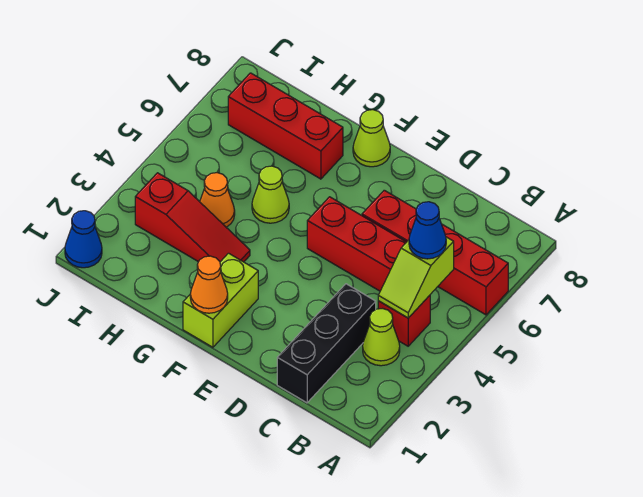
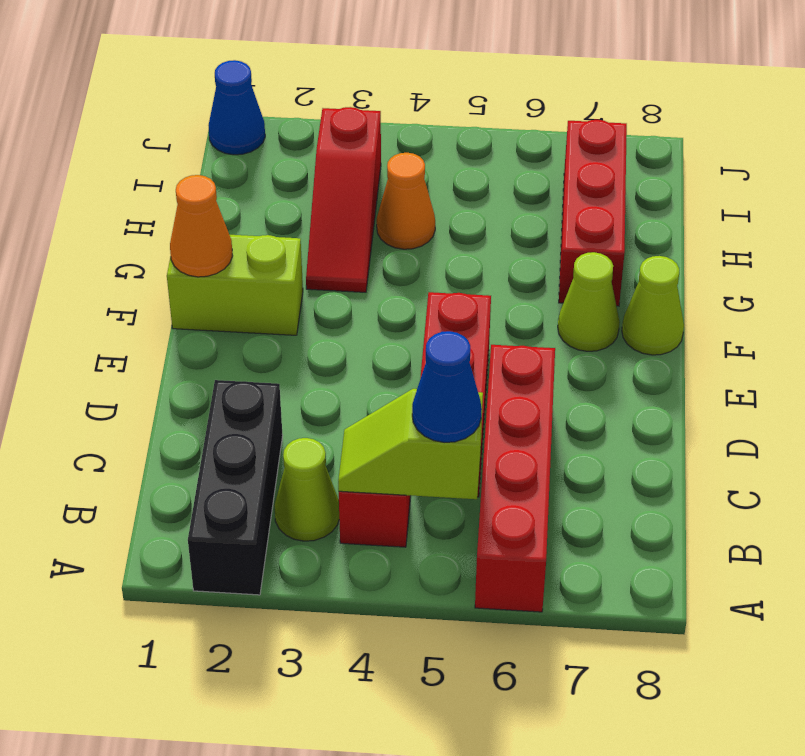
black 1x3 brick [277,284,376,403] -> black 1x3 brick turned to [188,380,283,595]
lime 1x1 cone [252,166,289,223] -> lime 1x1 cone moved to [558,252,620,351]

